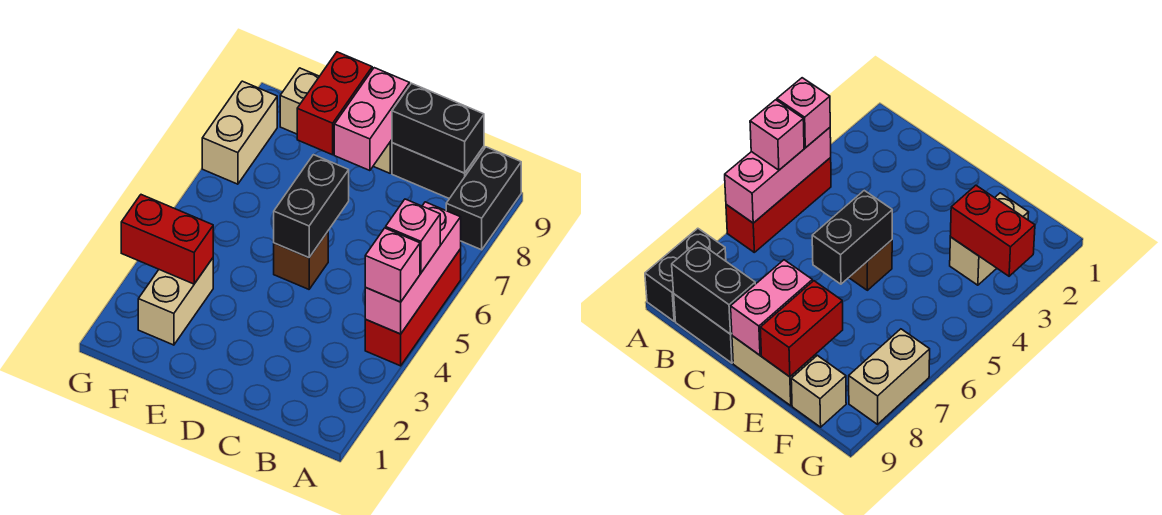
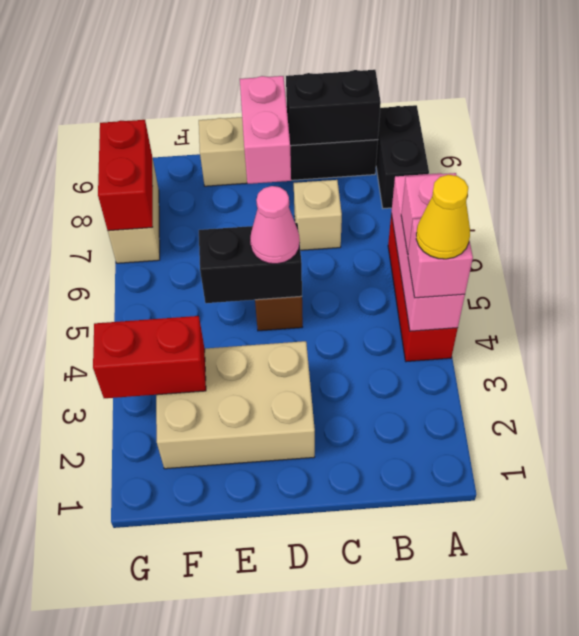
none -> yellow 1x1 cone [416,175,470,259]
black 1x2 brick [274,155,349,258] -> black 1x2 brick turned to [199,223,302,303]
none -> pink 1x1 cone [250,186,300,264]
red 1x2 brick [297,52,372,155] -> red 1x2 brick moved to [98,120,153,231]
tan 1x2 brick [138,258,213,345] -> tan 2x3 brick [156,341,315,469]
tan 1x1 brick [280,68,319,134] -> tan 1x1 brick moved to [294,180,342,250]

